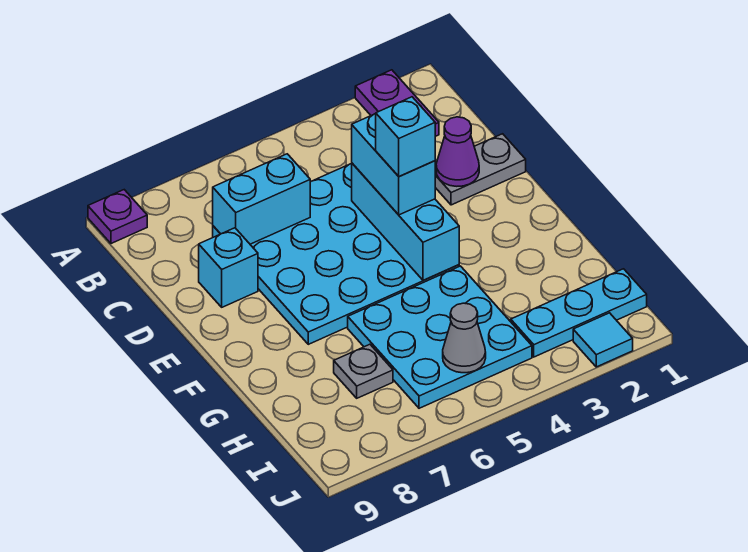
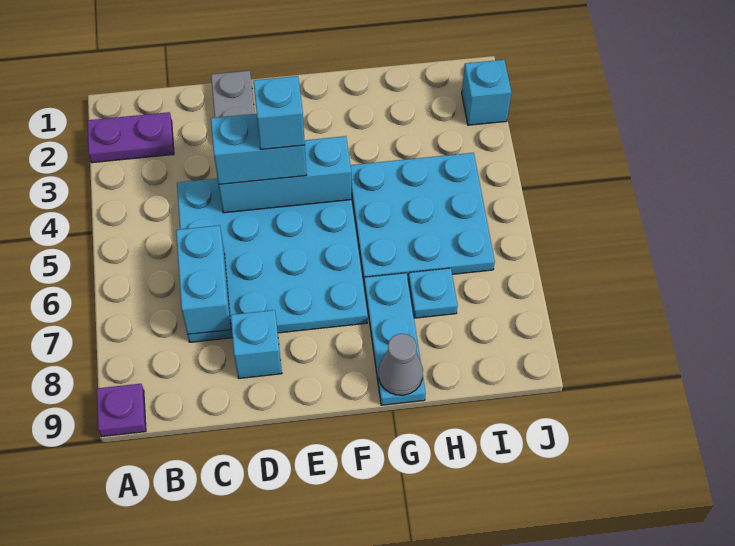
purple 1x1 cone [436,117,479,186] -> none
grey 1x1 plate [334,344,393,398] -> cyan 1x1 plate [408,268,458,318]
cyan 1x3 plate [511,269,647,357] -> cyan 1x3 plate moved to [364,273,426,405]
grey 1x1 cone [443,303,486,373] -> grey 1x1 cone moved to [379,334,423,395]
cyan 1x1 tile [573,313,633,367] -> cyan 1x1 brick [462,60,511,125]

